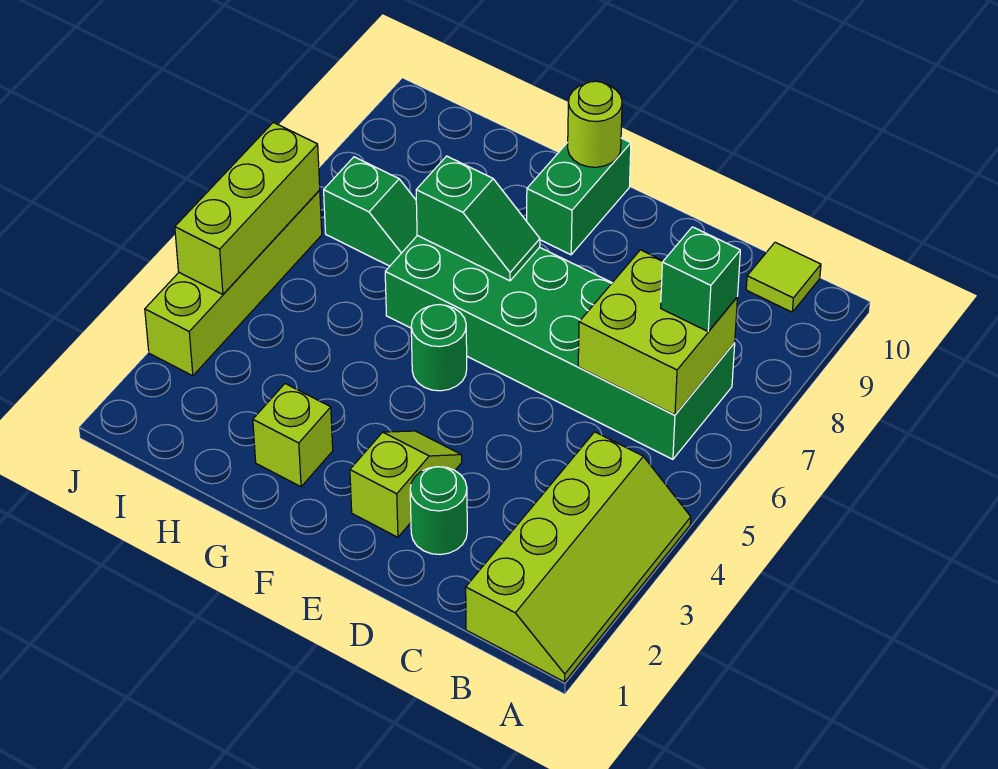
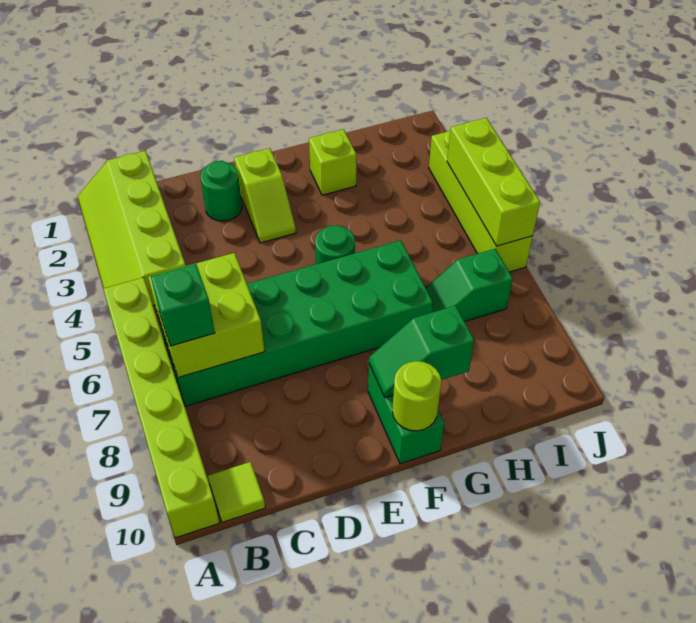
none -> lime 1x6 brick [103,277,219,538]
green 1x2 slope [416,156,540,281] -> green 1x2 slope moved to [369,306,474,398]

